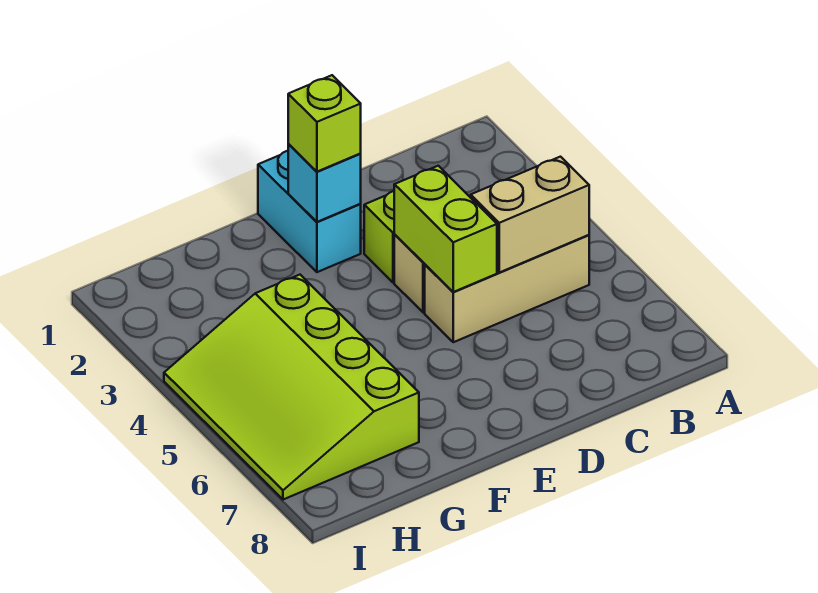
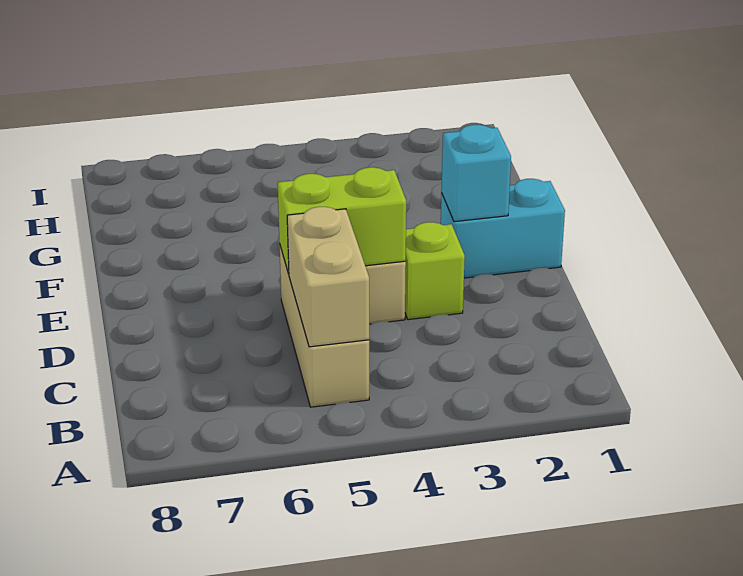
lime 1x1 brick [288,75,361,172] -> none
lime 3x4 slope [164,275,419,500] -> none

